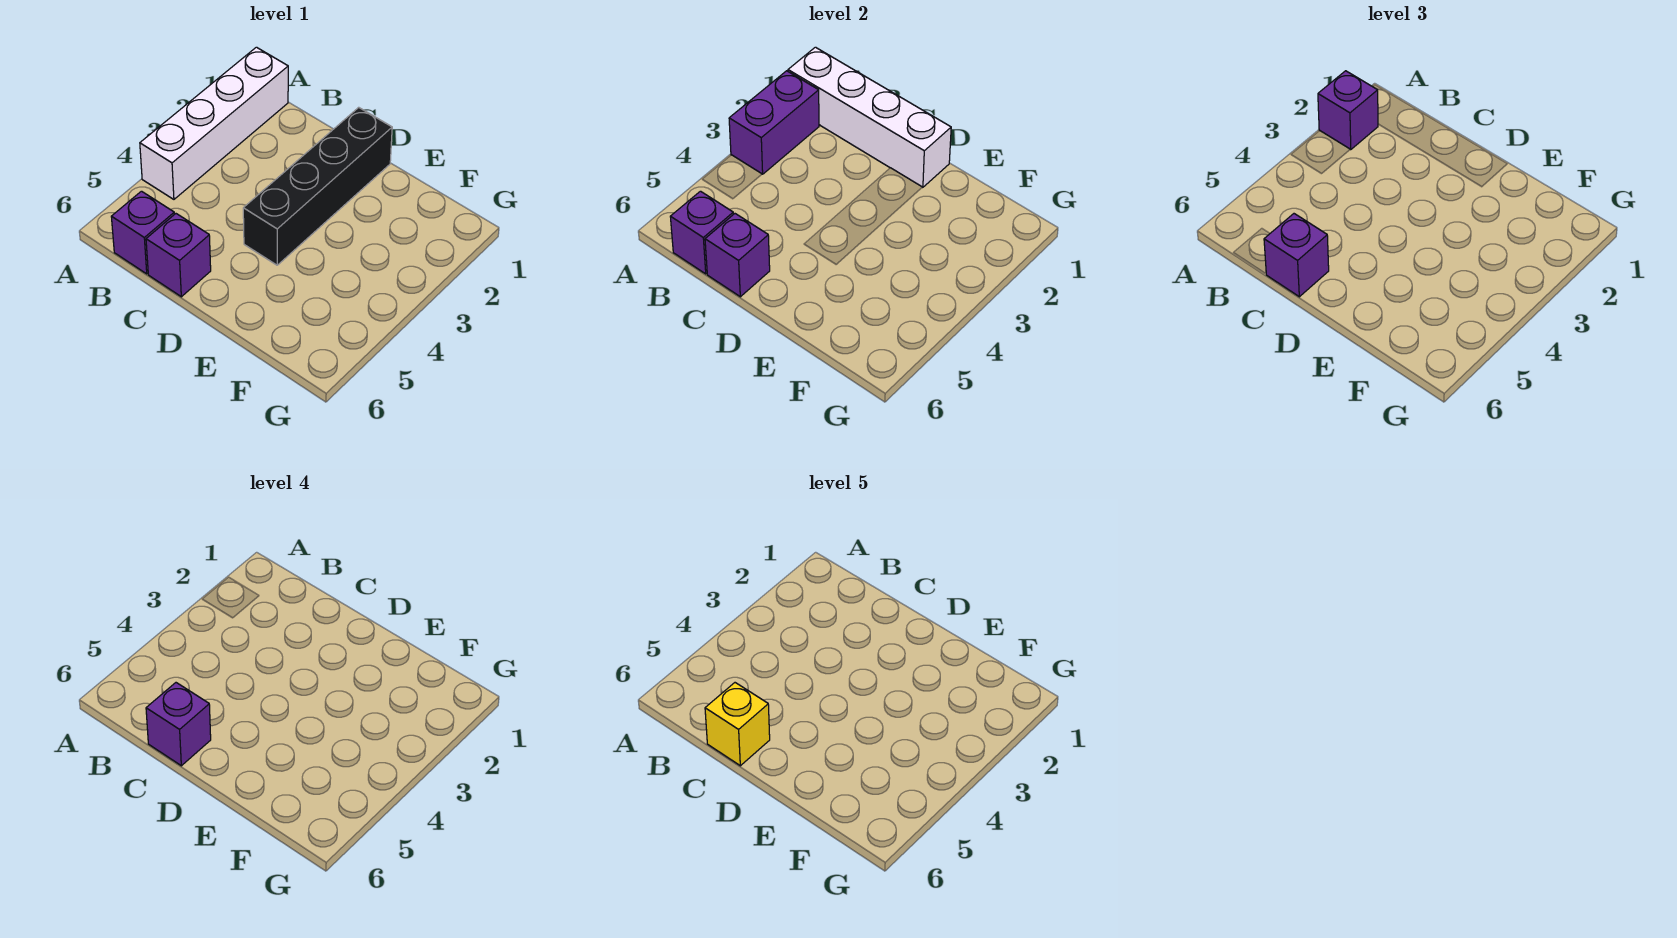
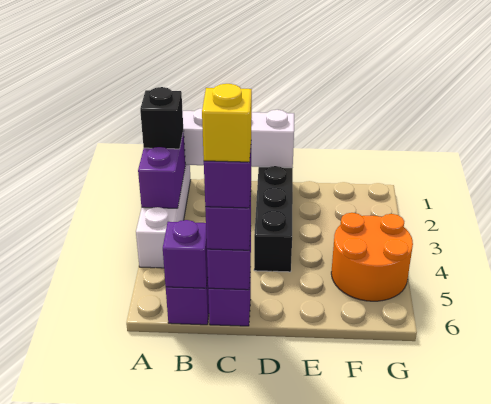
purple 1x1 brick [1318,71,1378,149] -> black 1x1 brick [140,87,183,149]
none -> orange 2x2 round brick [331,213,413,301]

